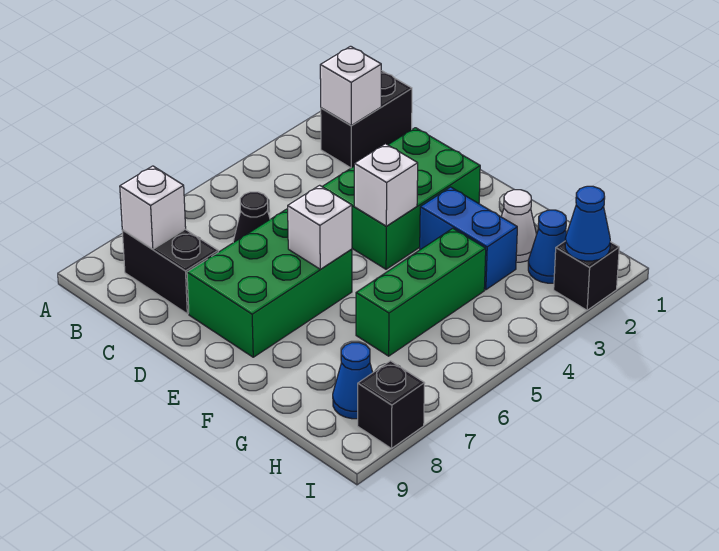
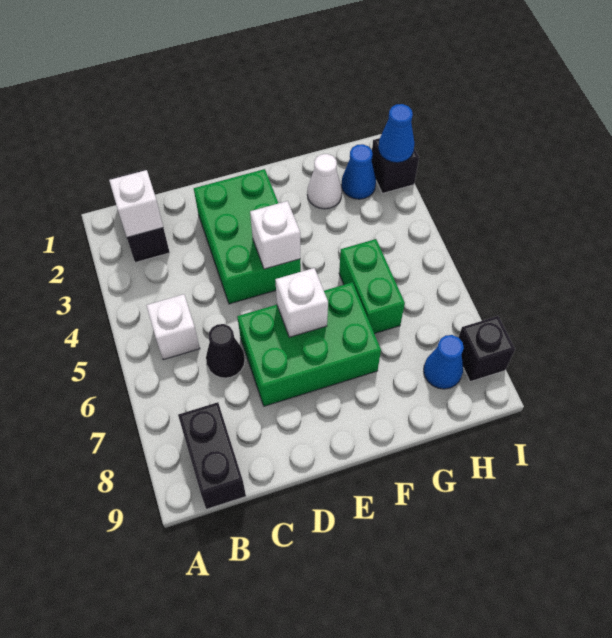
black 1x2 brick [122,229,218,314] -> black 1x2 brick turned to [178,402,246,509]
white 1x1 brick [120,166,186,249] -> white 1x1 brick moved to [146,294,200,360]
green 2x3 brick [187,209,352,357] -> green 2x3 brick turned to [237,282,381,406]
blue 1x2 brick [420,187,517,290] -> none
green 1x3 brick [356,228,486,356] -> green 1x2 brick [339,239,405,334]

